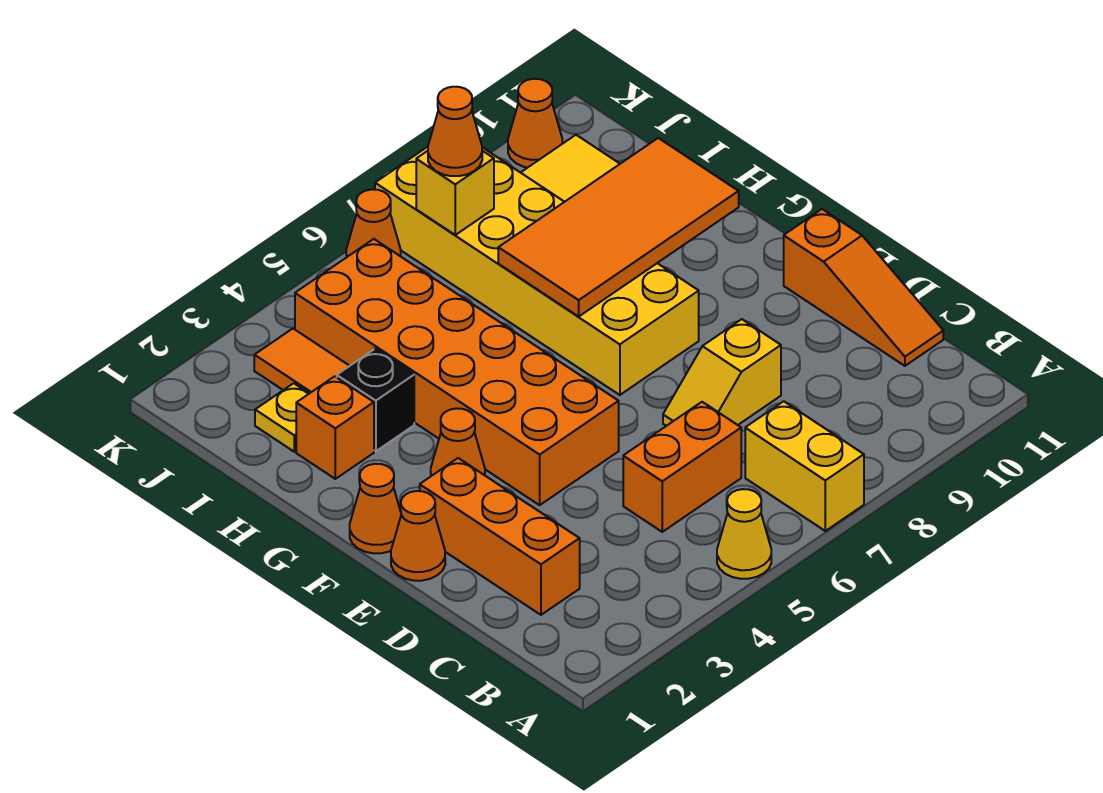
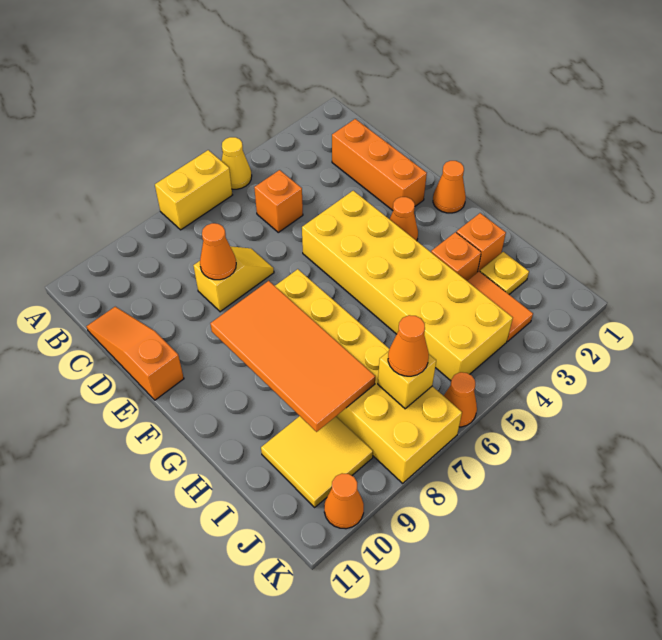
yellow 1x2 brick [745,401,864,531] -> yellow 1x2 brick turned to [155,150,232,230]
orange 1x2 brick [623,402,741,532] -> orange 1x1 brick [254,170,303,232]
orange 1x1 cone [391,491,445,581] -> orange 1x1 cone moved to [200,223,236,280]
orange 2x6 brick [295,239,619,505] -> yellow 2x6 brick [302,191,513,381]
orange 2x4 tile [498,138,739,316] -> orange 2x4 tile turned to [210,281,375,432]
black 1x1 brick [337,349,414,451] -> orange 1x1 brick [431,232,481,281]

